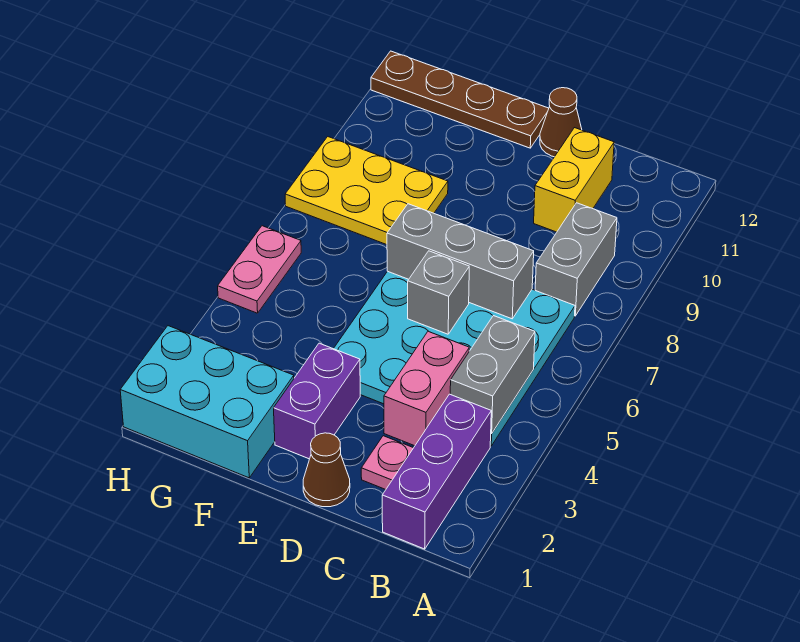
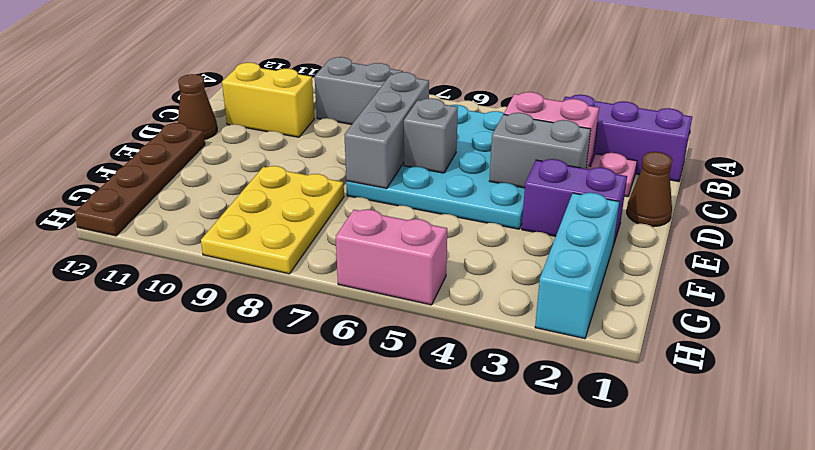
grey 1x2 brick [450,316,535,434] -> grey 1x2 brick moved to [489,113,591,188]
cyan 2x3 brick [120,326,294,478] -> cyan 1x3 brick [535,193,619,339]
pink 1x2 plate [218,226,301,313] -> pink 1x2 brick [336,209,447,305]

